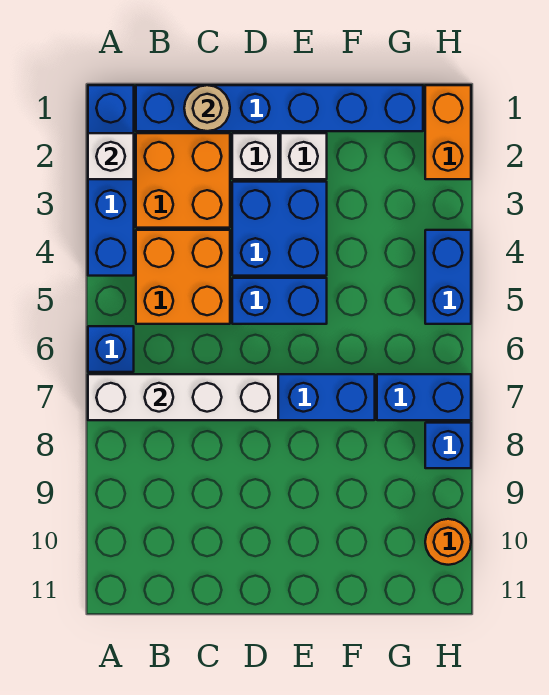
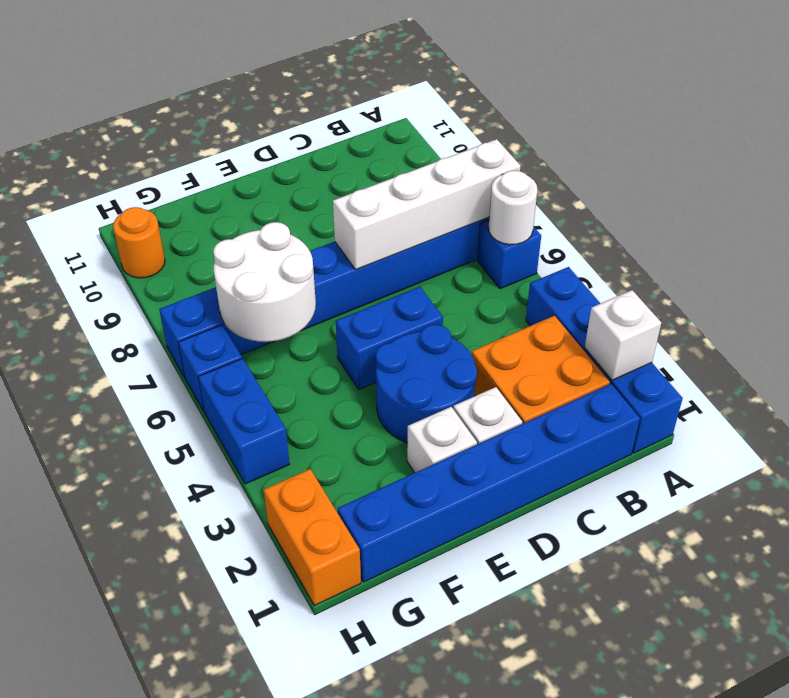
none -> white 1x1 round brick [489,171,537,245]
orange 2x2 brick [136,230,230,324] -> none
tan 1x1 round brick [184,85,230,131] -> none
blue 2x2 brick [232,182,327,276] -> blue 2x2 round brick [376,325,477,443]
none -> white 2x2 round brick [213,222,316,342]
blue 1x1 brick [425,423,471,468] -> blue 1x1 brick moved to [178,325,242,411]

